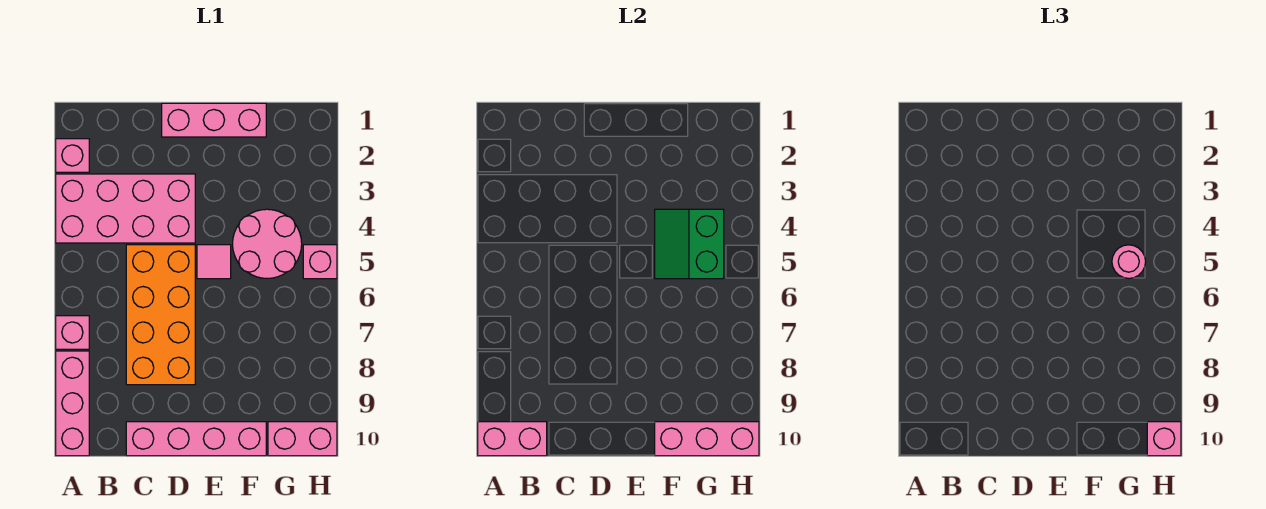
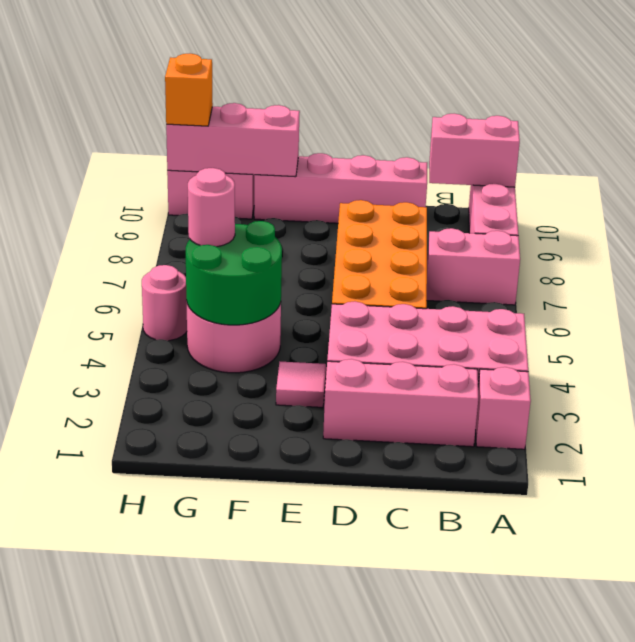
pink 1x1 brick [56,316,89,349] -> pink 1x2 brick [427,228,520,305]
pink 1x3 brick [162,103,266,137] -> pink 1x3 brick moved to [323,359,478,447]
pink 1x1 tile [197,245,231,279] -> pink 1x1 tile moved to [276,362,326,407]
green 2x2 slope [655,209,724,279] -> green 2x2 round brick [186,221,282,325]
pink 1x1 brick [303,245,337,279] -> pink 1x1 round brick [142,265,187,341]
pink 1x1 brick [1147,422,1181,456] -> orange 1x1 brick [165,54,213,126]

